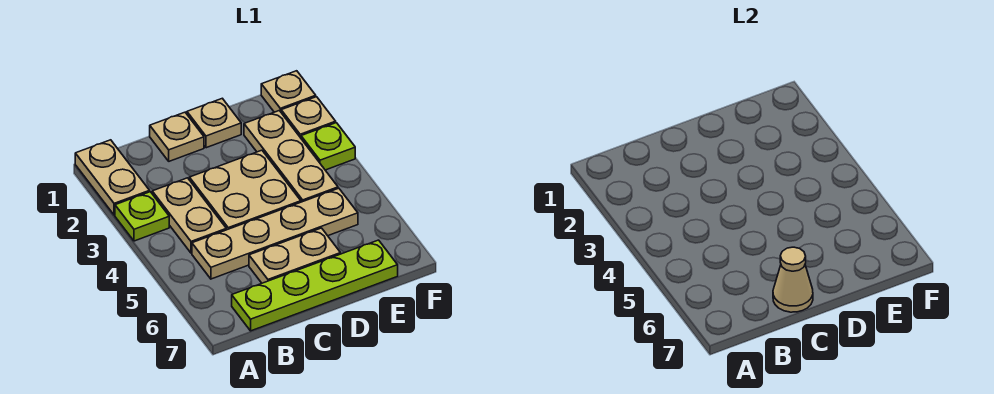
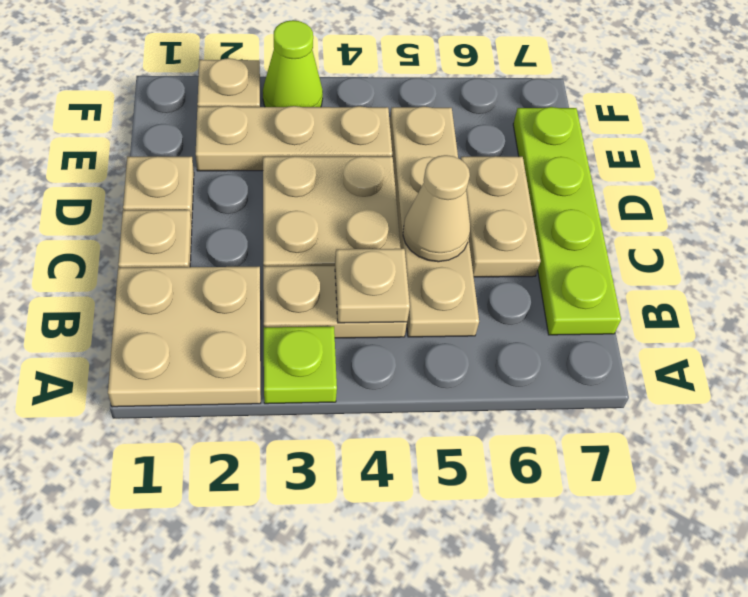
tan 1x2 plate [75,140,150,215] -> tan 2x2 plate [108,267,261,407]
tan 1x1 cone [773,247,813,312] -> tan 1x1 cone moved to [403,155,470,262]
tan 1x1 plate [261,71,316,112] -> tan 1x1 plate moved to [335,249,410,323]
lime 1x1 plate [301,123,355,170] -> lime 1x1 cone [263,20,323,107]

